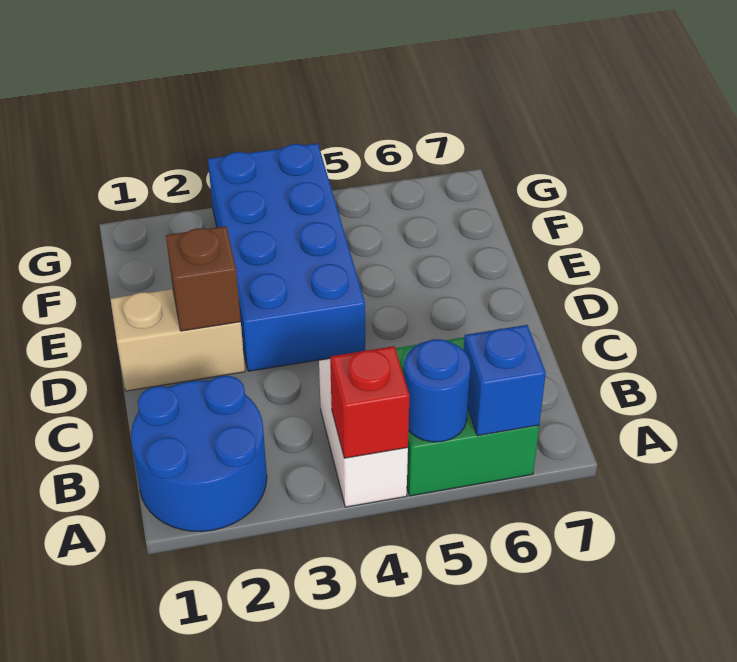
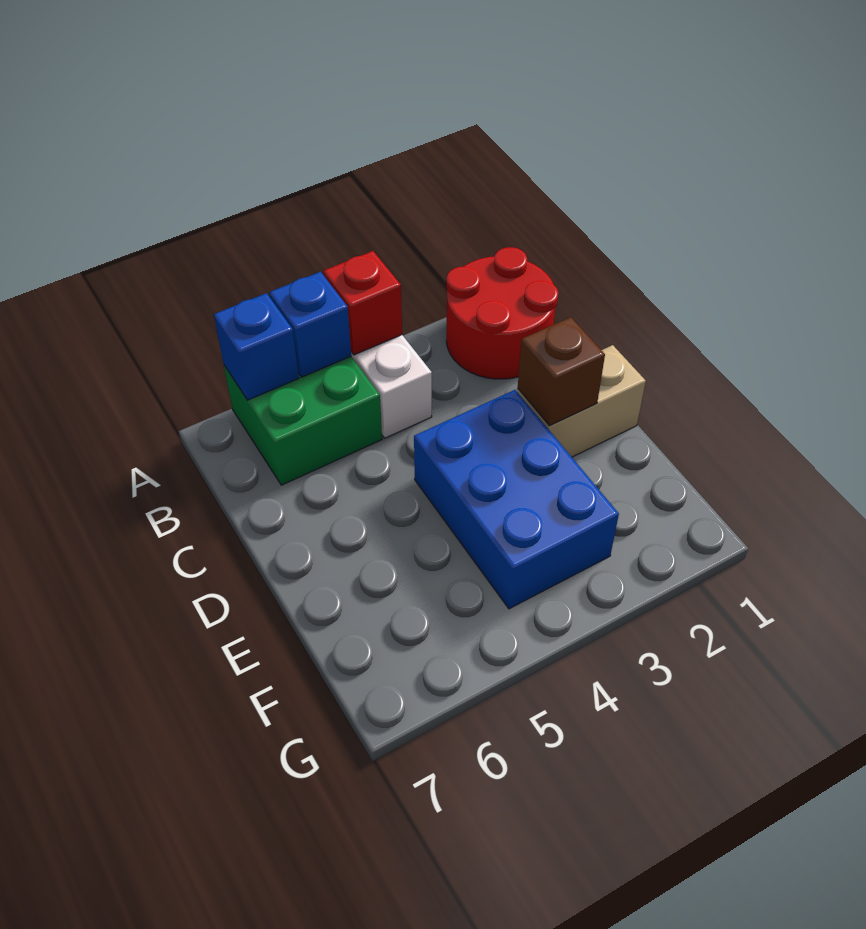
blue 2x2 round brick [131,376,267,532] -> red 2x2 round brick [446,247,558,379]
blue 1x1 round brick [404,339,471,442] -> blue 1x1 brick [269,272,351,377]
blue 2x4 brick [208,143,365,371] -> blue 2x3 brick [414,390,619,609]

